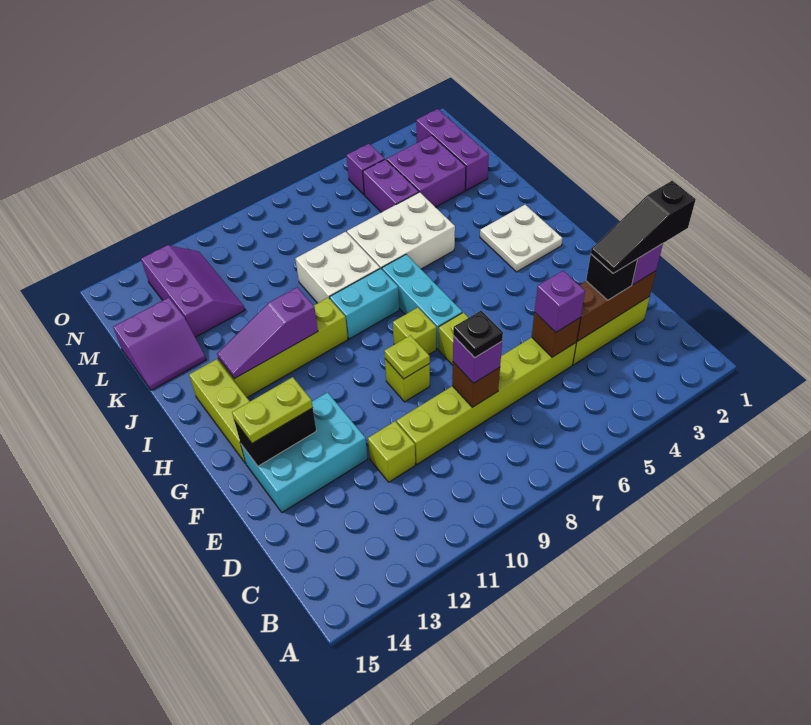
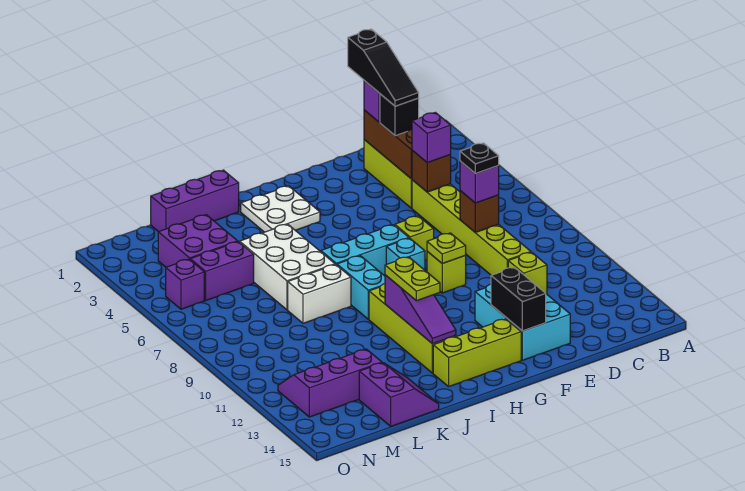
lime 1x2 plate [232,377,313,443] -> lime 1x2 plate moved to [385,257,440,301]
lime 1x1 brick [393,308,436,355] -> cyan 1x1 brick [386,238,425,270]
white 2x2 brick [295,232,380,303] -> white 1x2 brick [288,265,351,323]
purple 1x3 brick [416,109,489,190] -> purple 1x3 brick moved to [151,170,239,232]

